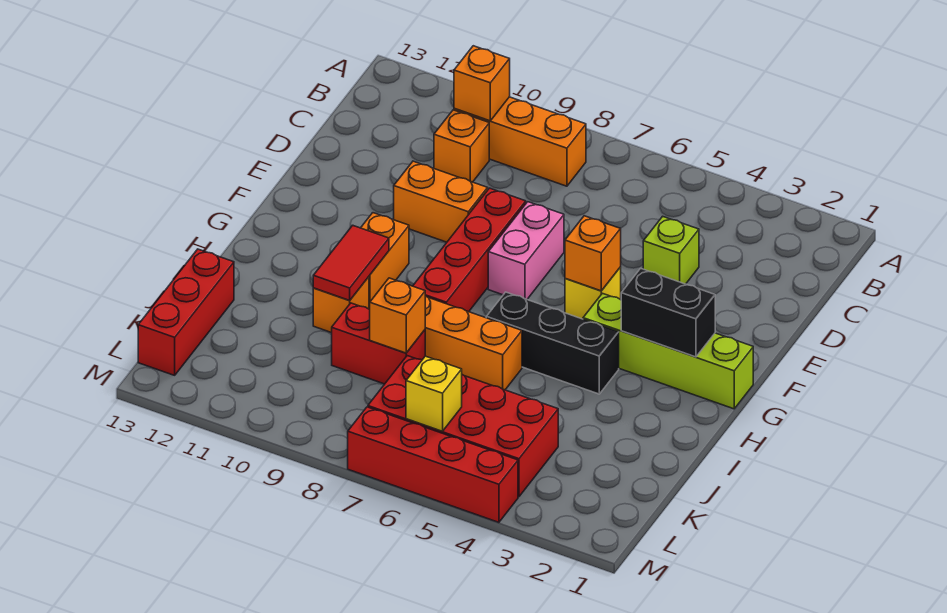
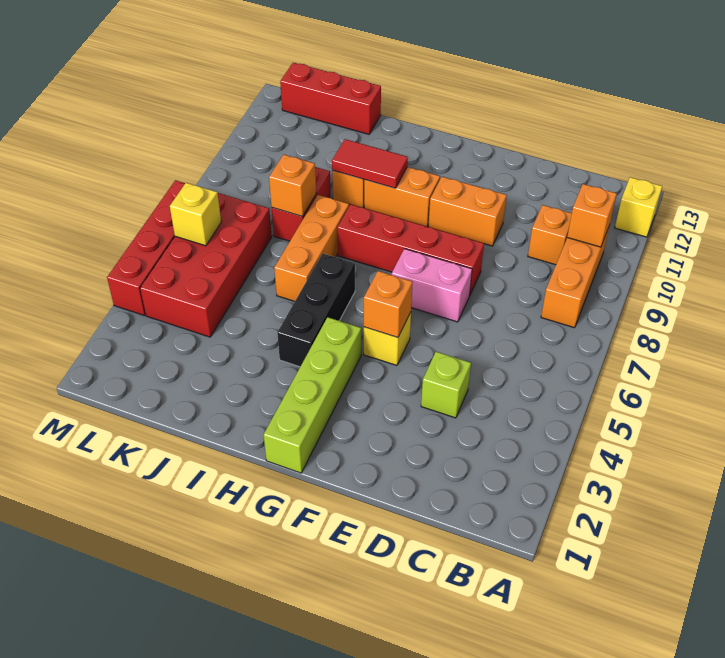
none -> yellow 1x1 brick [615,177,662,237]
orange 1x2 brick [394,161,488,242] -> orange 1x2 brick turned to [429,177,507,246]
black 1x2 brick [621,268,715,357] -> none

